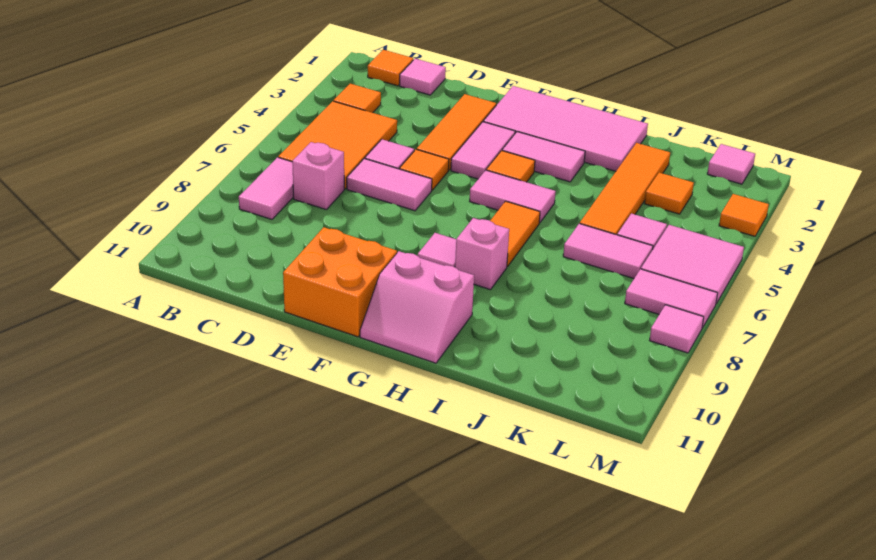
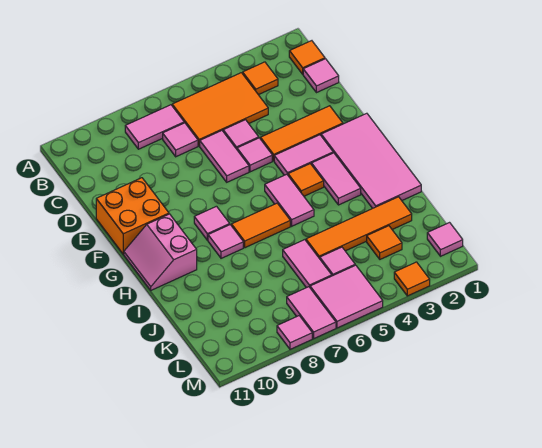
pink 1x1 brick [292,142,344,210] -> pink 1x1 tile [163,123,198,157]
orange 1x1 tile [399,149,449,190] -> pink 1x1 tile [237,138,272,172]
pink 1x1 brick [455,218,509,290] -> pink 1x1 tile [208,225,243,258]

